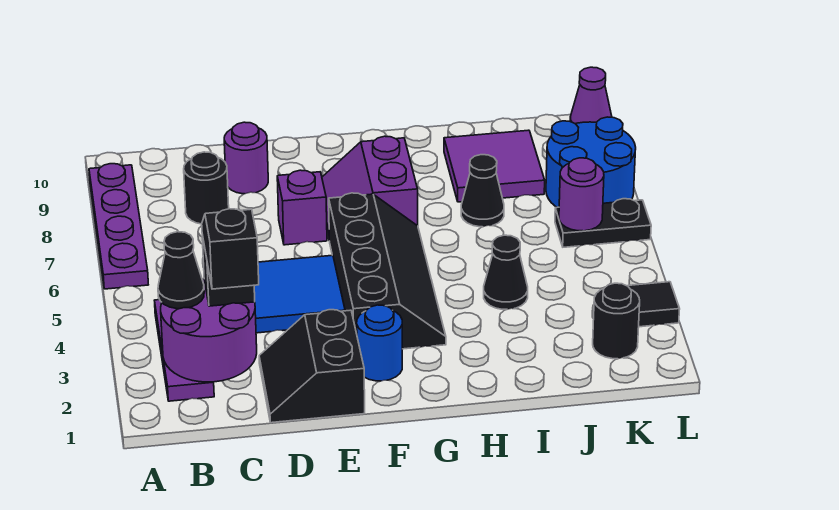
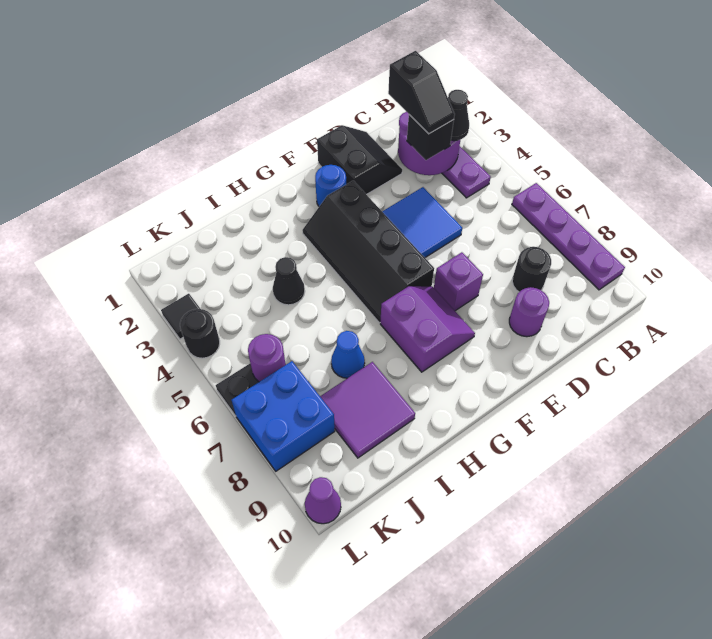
black 1x1 cone [461,155,504,227] -> blue 1x1 cone [331,331,365,378]
black 1x1 round brick [593,283,640,359] -> black 1x1 round brick moved to [180,309,220,358]
blue 2x2 round brick [546,117,636,207] -> blue 2x2 brick [232,361,335,471]

